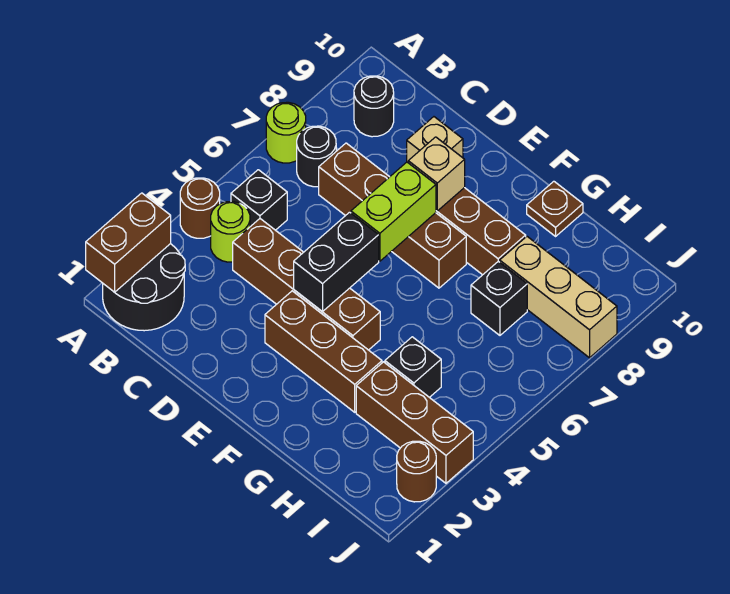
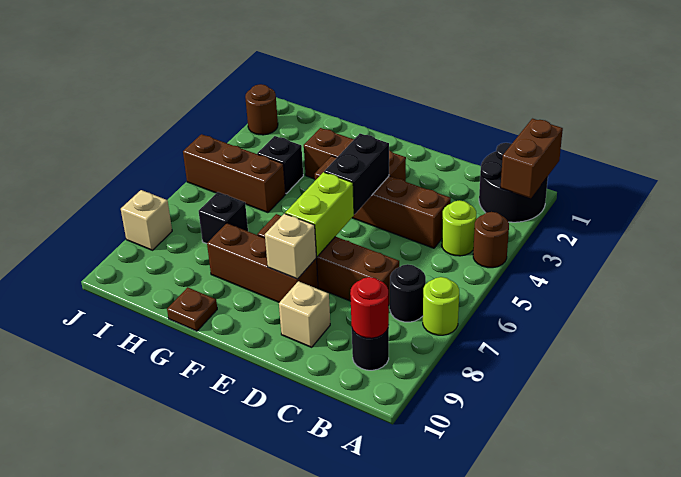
black 1x1 brick [231,170,287,230] -> none
none -> red 1x1 round brick [350,277,389,338]
brown 1x3 brick [356,362,473,483] -> brown 1x3 brick moved to [183,134,286,213]
tan 1x3 brick [500,237,617,358] -> tan 1x1 brick [121,190,172,250]

